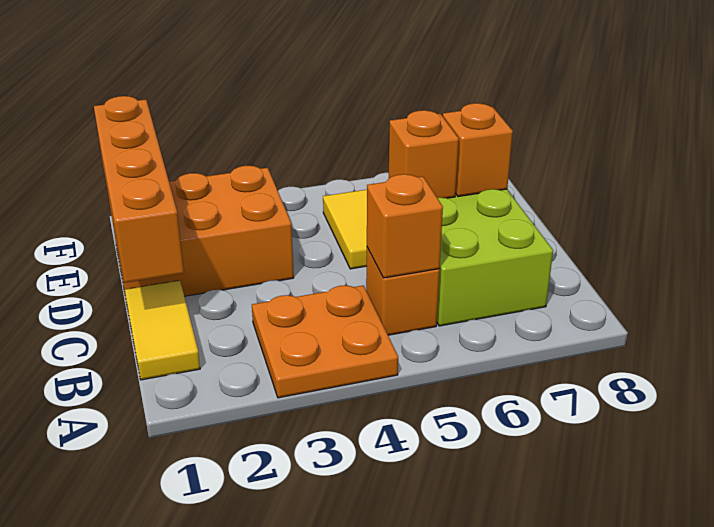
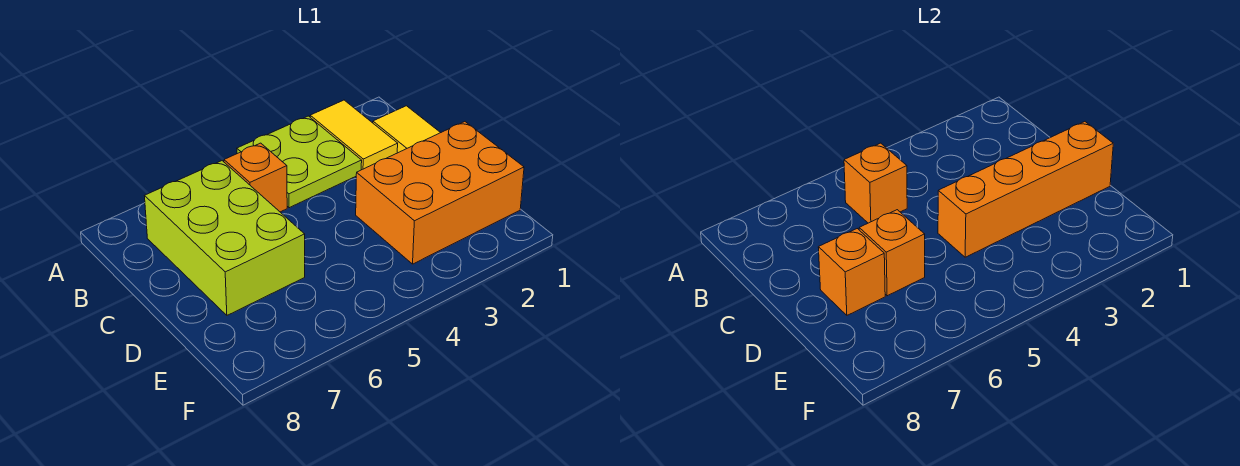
orange 2x2 plate [252,285,398,398] -> lime 2x2 plate [237,116,362,208]
orange 1x4 brick [94,96,184,283] -> orange 1x4 brick turned to [938,122,1113,257]
yellow 1x2 tile [323,190,367,269] -> yellow 1x2 tile moved to [310,100,398,170]

